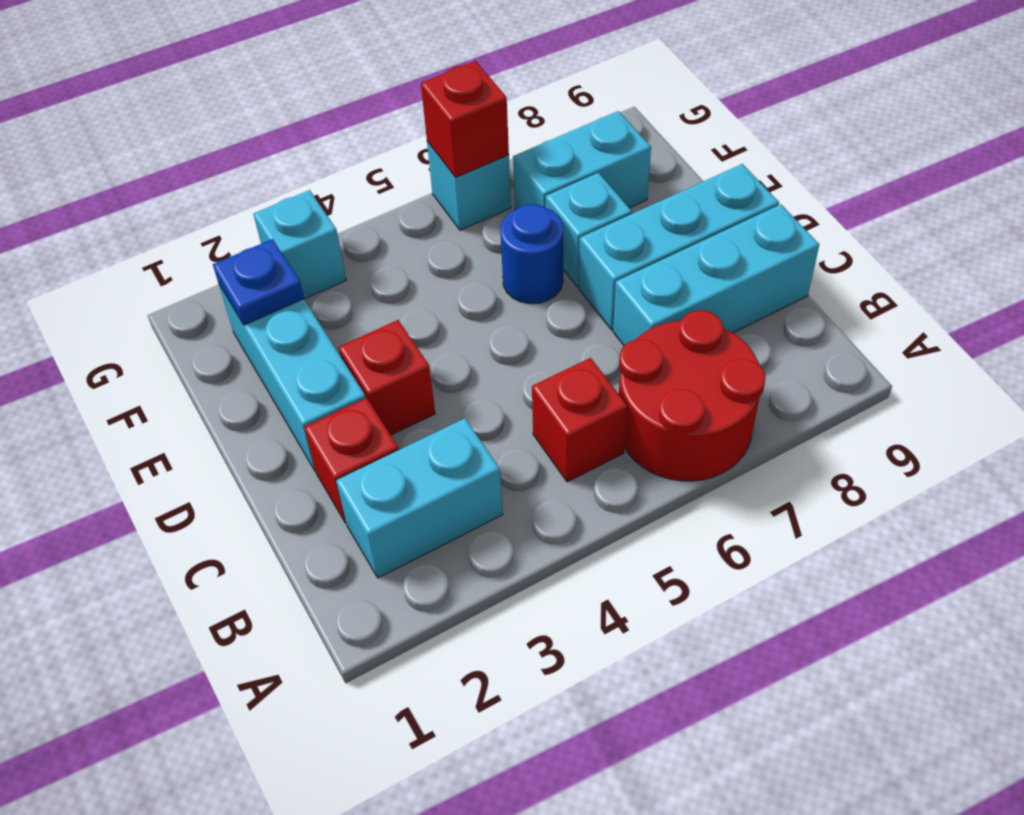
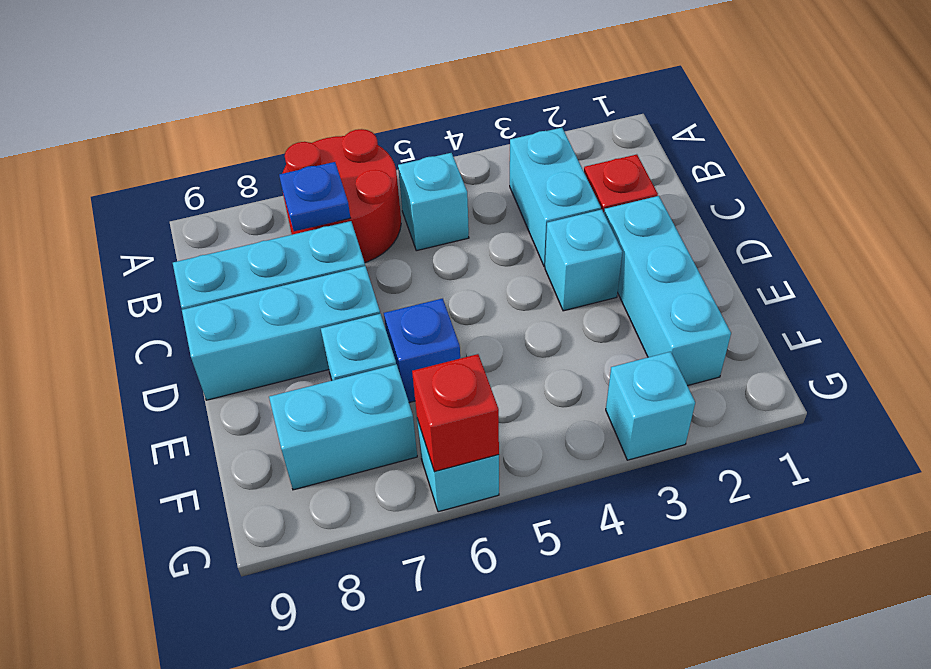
cyan 1x2 brick [336,418,503,578] -> cyan 1x2 brick turned to [510,128,601,266]
red 1x1 brick [532,358,627,482] -> cyan 1x1 brick [398,153,469,251]
red 1x1 brick [339,320,435,435] -> cyan 1x1 brick [545,210,622,311]
blue 1x1 round brick [500,204,563,304] -> blue 1x1 brick [384,298,460,403]
blue 1x1 plate [213,239,304,325] -> blue 1x1 plate moved to [279,162,350,231]

